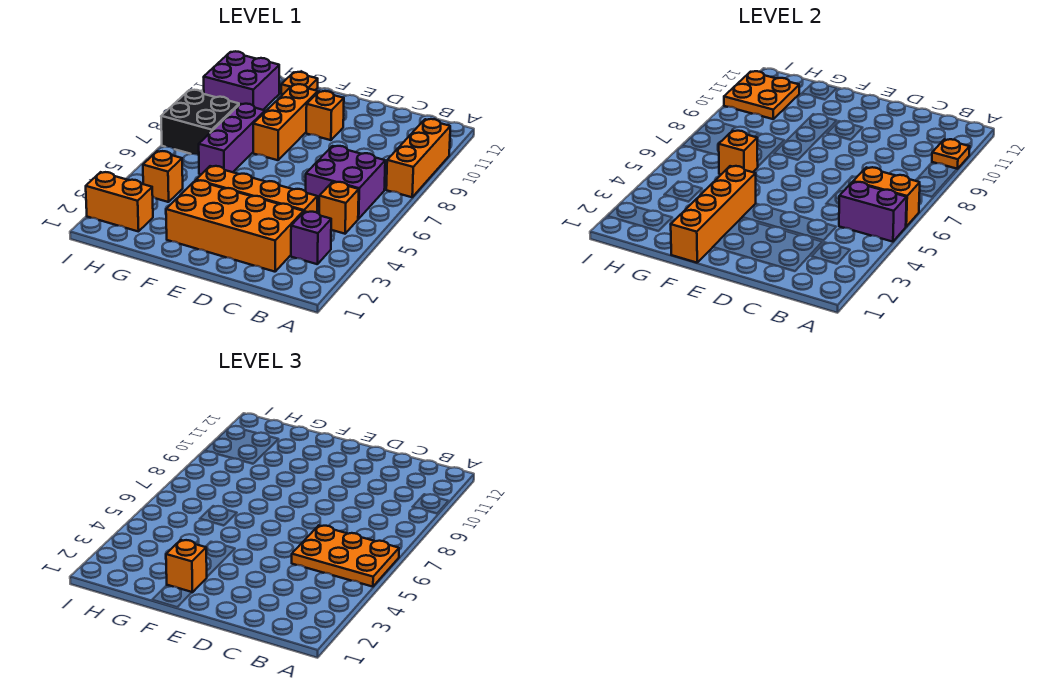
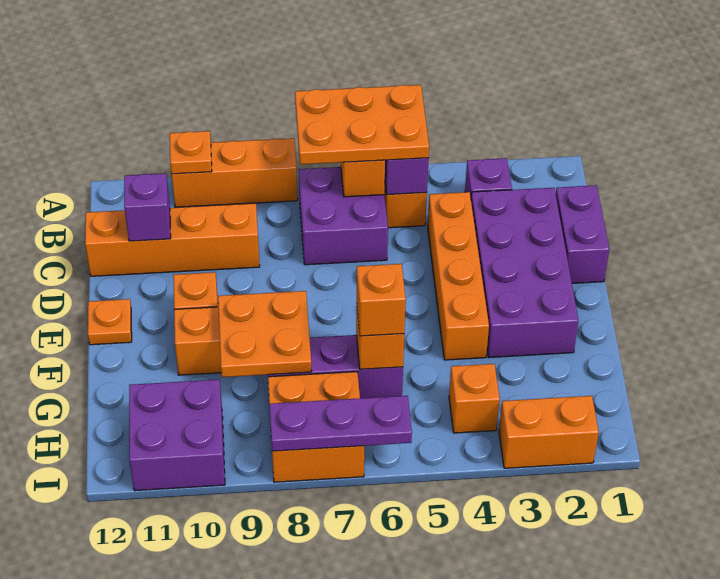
orange 2x3 plate [292,526,399,587] -> orange 2x3 plate turned to [295,85,429,164]
none -> purple 1x2 brick [556,185,609,283]
orange 2x4 brick [166,180,303,272] -> purple 2x4 brick [471,188,578,357]
none -> purple 1x1 brick [124,173,171,241]
orange 1x4 brick [671,166,756,263] -> orange 1x4 brick moved to [85,203,260,276]
orange 1x1 brick [166,540,207,592] -> orange 1x1 brick moved to [357,264,406,336]
orange 1x1 plate [281,72,318,94] -> orange 1x1 plate moved to [88,299,132,345]
orange 1x2 brick [86,172,153,232] -> orange 1x2 brick turned to [499,396,599,468]
black 2x2 brick [161,90,239,155] -> orange 2x2 brick [268,372,364,482]
orange 2x2 plate [724,71,799,119] -> orange 2x2 plate moved to [218,291,312,377]
none -> purple 1x3 plate [269,396,412,451]

